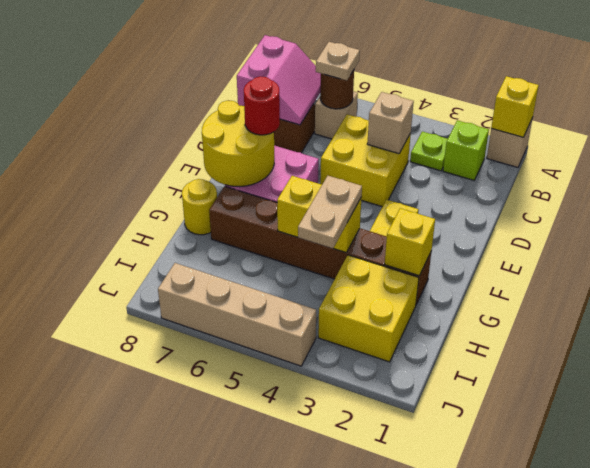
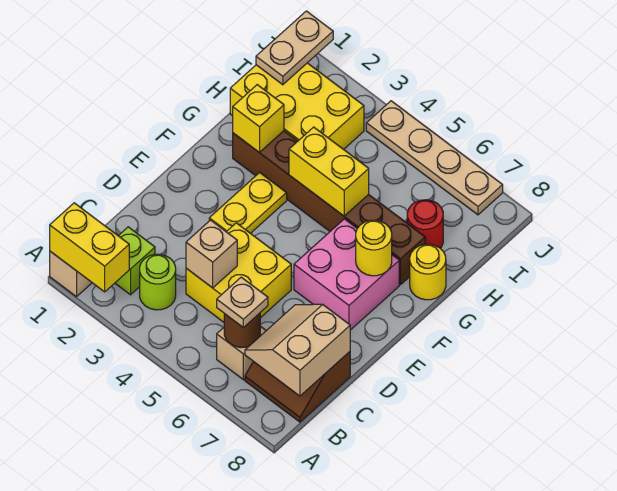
yellow 1x1 brick [491,76,539,137] -> yellow 1x2 brick [50,203,129,292]
lime 1x1 plate [410,132,448,171] -> lime 1x1 round brick [140,254,176,310]
pink 2x2 slope [237,35,321,125] -> tan 2x2 slope [245,304,350,396]
yellow 2x2 round brick [202,101,274,187] -> yellow 1x1 round brick [356,220,392,276]
red 1x1 round brick [244,76,280,135] -> red 1x1 round brick moved to [407,200,443,248]
tan 1x2 plate [298,176,362,248] -> tan 1x2 plate moved to [256,11,333,85]
yellow 2x2 brick [318,255,419,362] -> yellow 2x3 brick [230,63,364,149]
tan 1x4 brick [158,263,316,366] -> tan 1x4 plate [366,101,503,215]

